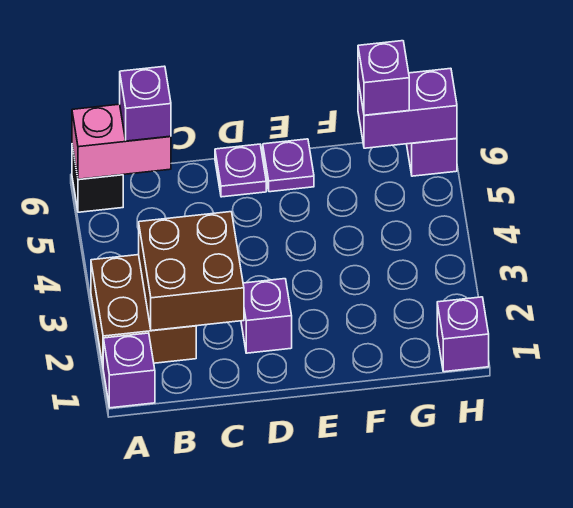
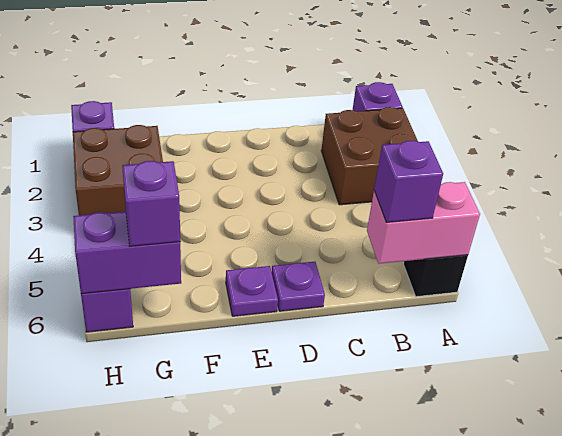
brown 2x2 brick [139,212,244,331] -> brown 2x2 brick moved to [73,125,163,215]
purple 1x1 brick [241,279,292,353] -> none

